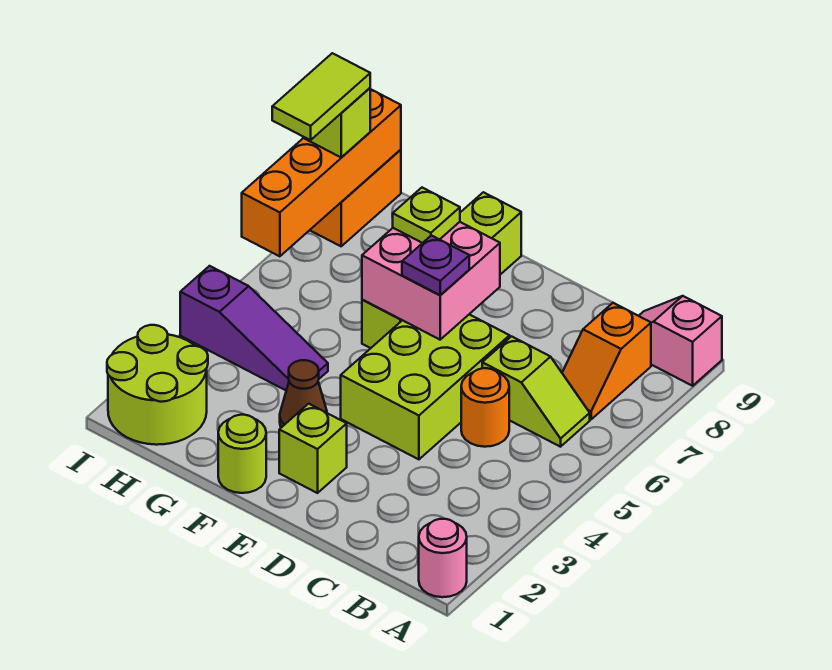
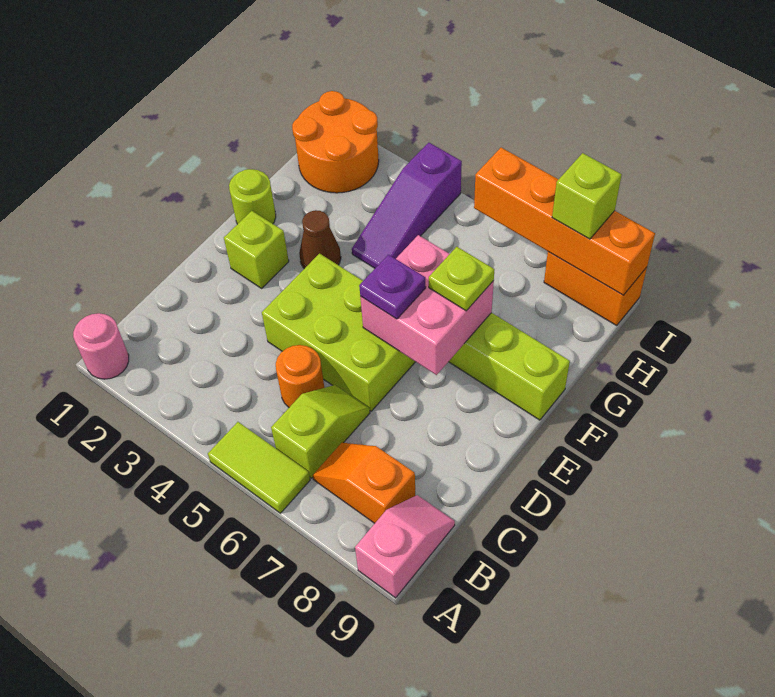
lime 1x2 slope [482,336,590,447] -> lime 1x2 slope turned to [271,385,370,478]
lime 2x2 round brick [107,325,208,445] -> orange 2x2 round brick [292,91,379,193]
lime 1x2 tile [272,53,370,140] -> lime 1x2 tile moved to [208,422,310,513]

